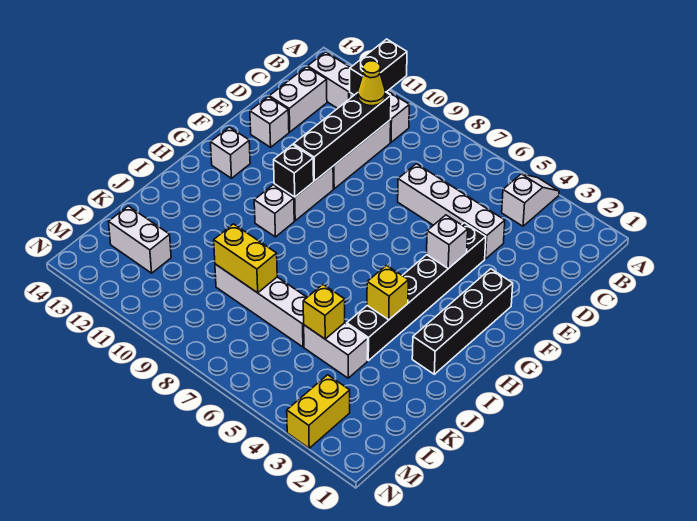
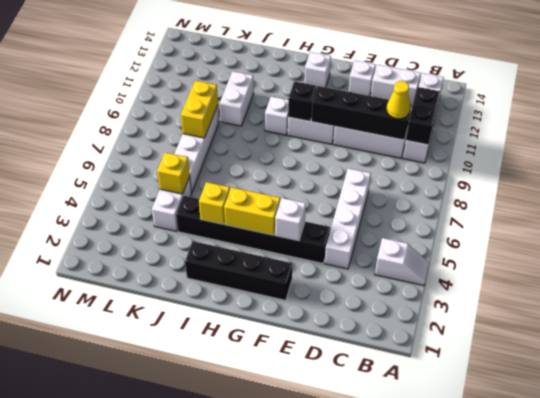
black 1x2 brick [350,39,407,95] -> black 1x2 brick turned to [406,87,440,145]
white 1x2 brick [109,206,171,273] -> white 1x2 brick moved to [220,71,254,126]
yellow 1x2 brick [287,375,350,448] -> yellow 1x2 brick moved to [224,187,280,235]

